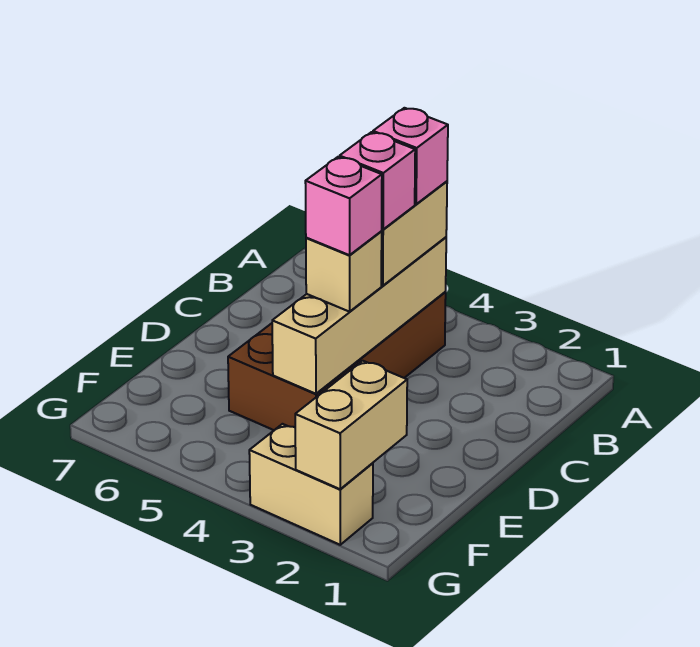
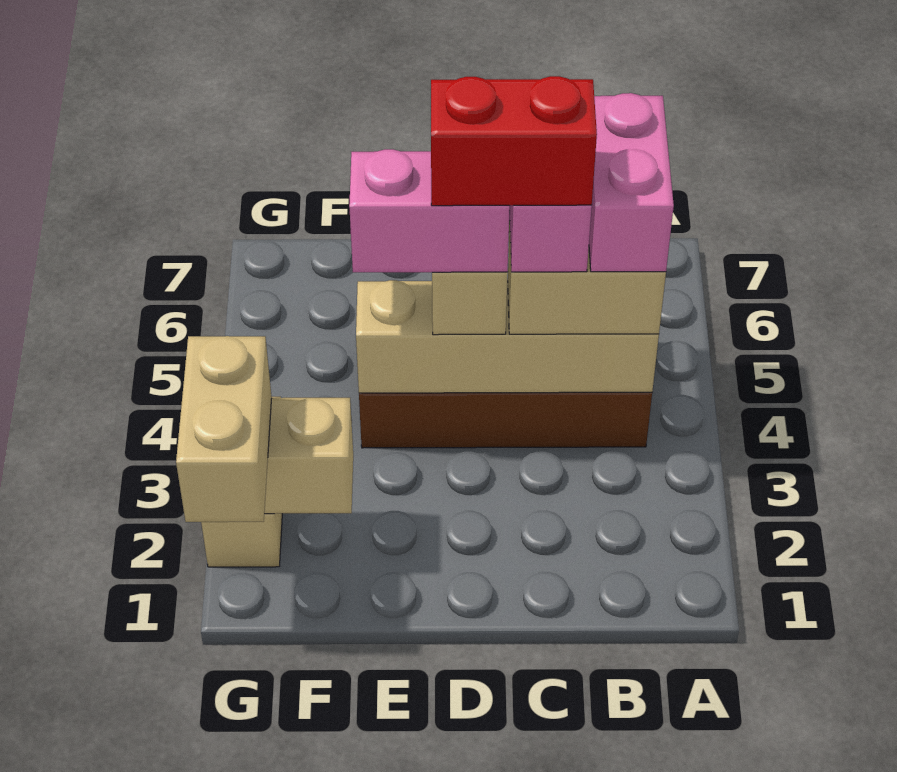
pink 1x1 brick [373,108,448,204] -> pink 1x2 brick [589,93,674,272]
none -> red 1x2 brick [431,76,597,206]
pink 1x1 brick [305,157,382,255] -> pink 1x2 brick [349,149,510,272]
none -> tan 1x2 brick [176,336,272,522]

